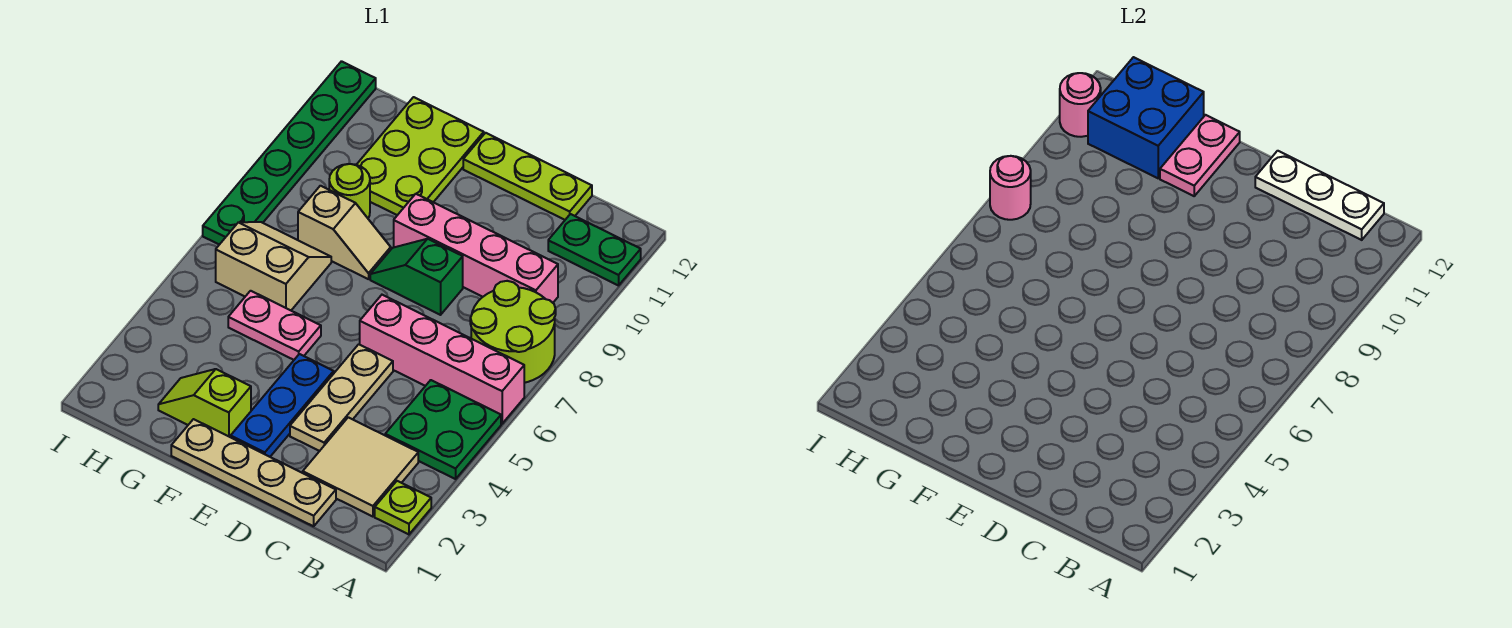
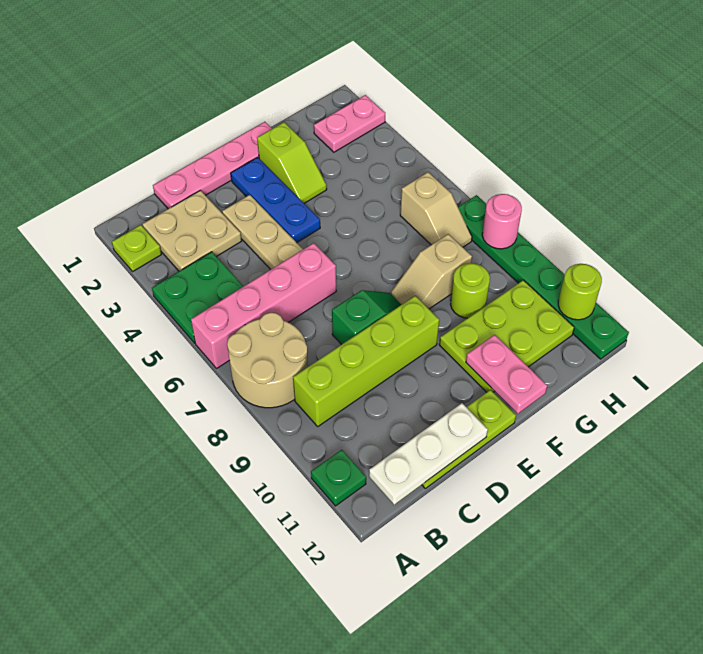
lime 2x2 round brick [470,281,556,383] -> tan 2x2 round brick [227,313,308,408]
green 1x2 plate [548,214,641,286] -> green 1x1 plate [311,450,366,506]
tan 2x2 tile [303,417,418,517] -> tan 2x2 plate [142,190,242,271]
pink 1x4 brick [394,194,558,303] -> lime 1x4 brick [293,296,439,426]
tan 1x4 plate [171,419,336,526] -> pink 1x4 plate [153,122,272,209]
lime 1x2 slope [158,369,251,437] -> lime 1x2 slope turned to [257,122,327,203]
pink 1x2 plate [228,291,321,360] -> pink 1x2 plate moved to [314,95,385,152]
lime 2x3 plate [357,97,484,215] -> lime 2x3 plate turned to [439,280,574,392]
tan 2x2 slope [216,222,331,310] -> tan 1x2 slope [400,172,472,247]
blue 2x2 brick [1088,57,1204,178] -> none
pink 1x1 round brick [1060,73,1101,137] -> lime 1x1 round brick [558,264,602,320]

